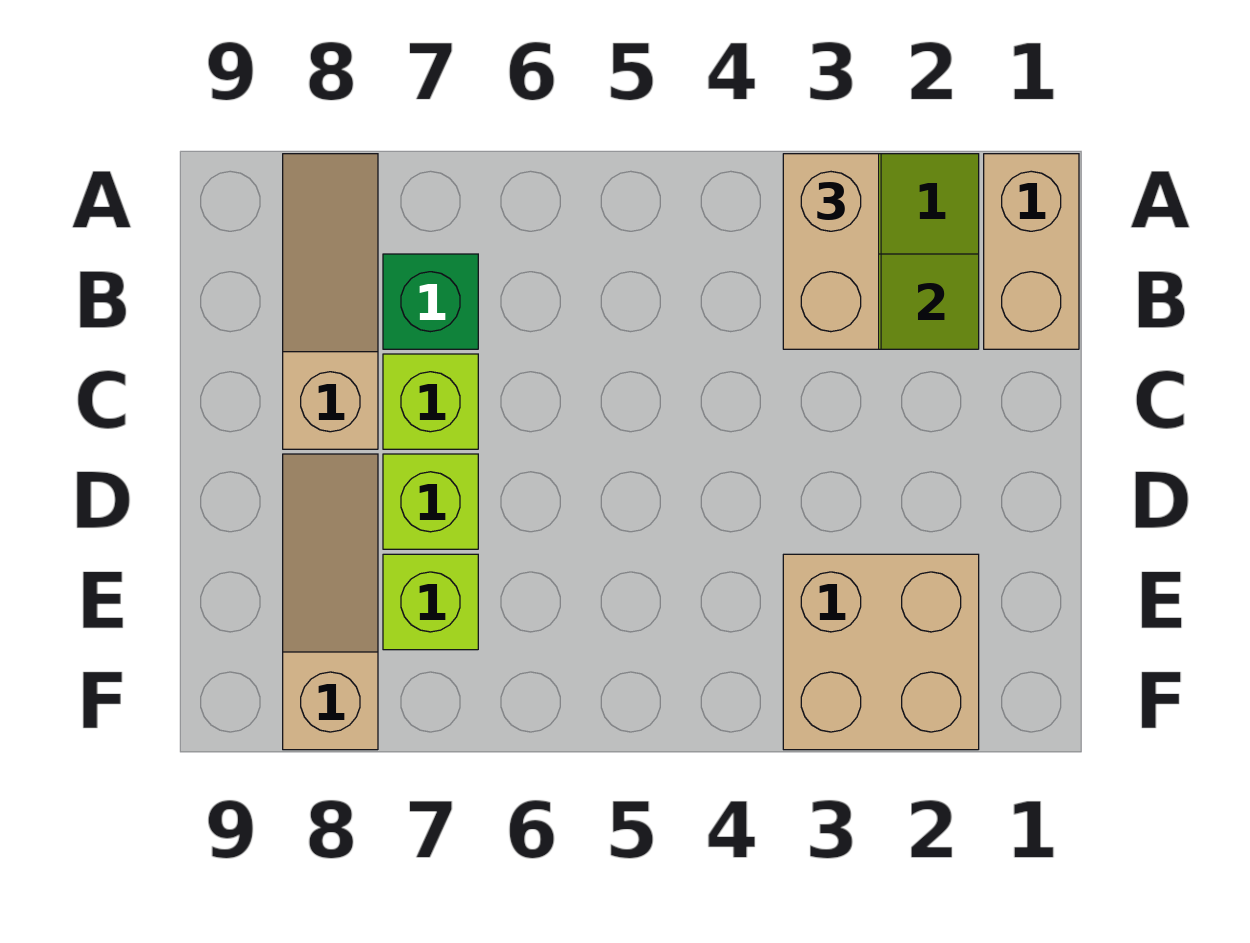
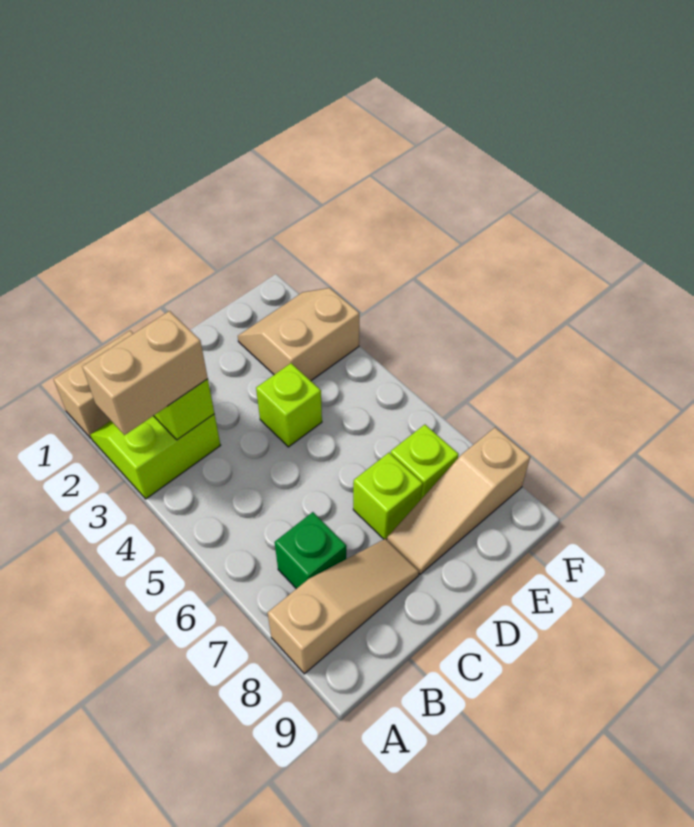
tan 1x3 slope [283,154,378,449] -> tan 1x3 slope turned to [267,539,419,674]
lime 1x1 brick [383,354,478,449] -> lime 1x1 brick moved to [256,363,322,447]
tan 2x2 brick [783,554,979,750] -> tan 2x2 slope [238,288,359,381]

